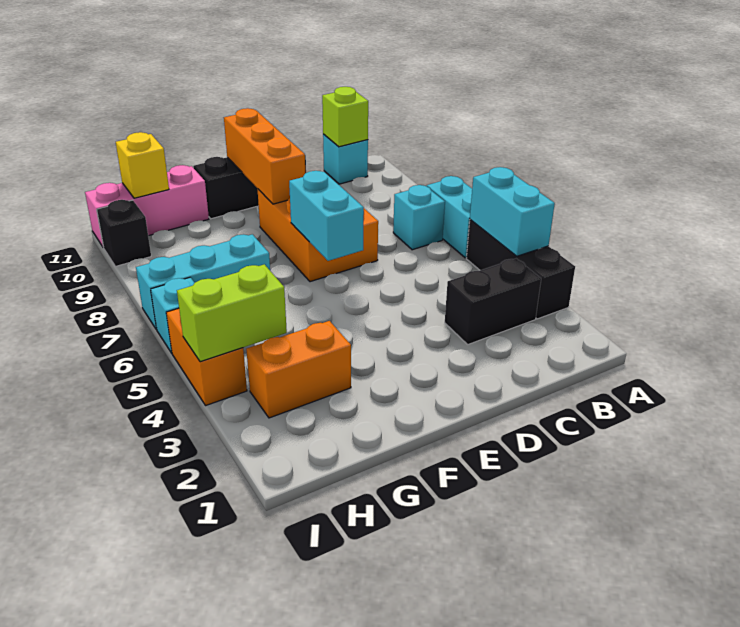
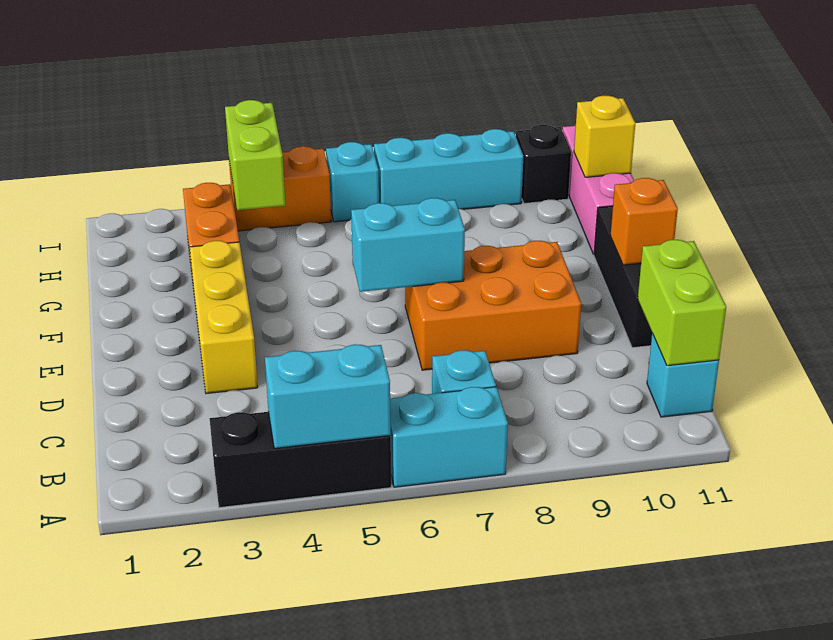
black 1x2 brick [445,259,541,344] -> none
lime 1x1 brick [322,87,368,147] -> lime 1x2 brick [638,240,726,366]
none -> yellow 1x3 brick [190,241,258,394]
orange 1x3 brick [224,108,305,204] -> orange 1x1 brick [611,178,678,265]
cyan 1x3 brick [136,234,270,329] -> cyan 1x3 brick turned to [374,129,523,209]

